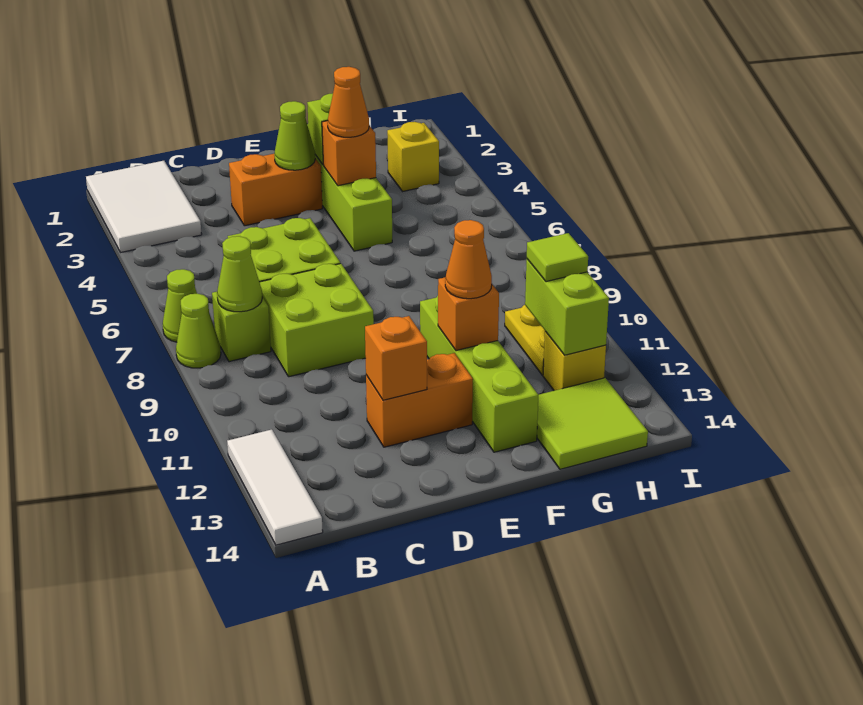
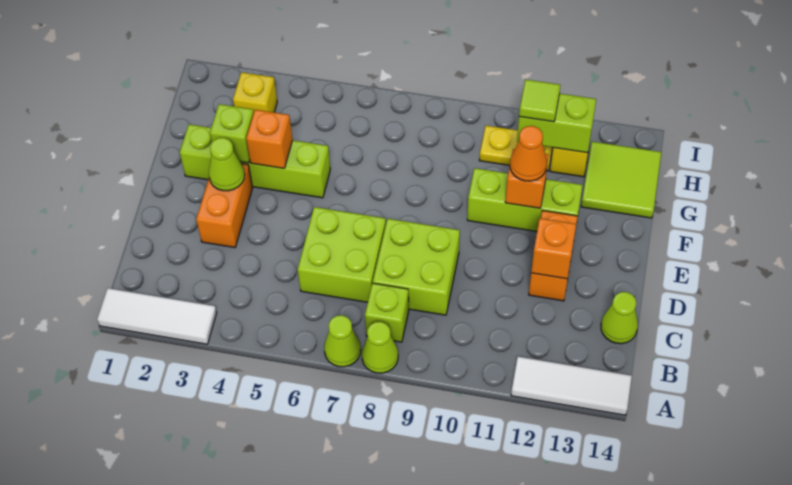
white 2x3 tile [86,161,202,252] -> white 1x3 tile [97,288,217,344]
lime 1x1 cone [217,236,262,312] -> lime 1x1 cone moved to [601,292,638,344]
orange 1x1 cone [328,67,369,137] -> none
lime 1x4 brick [420,296,538,452] -> lime 1x3 brick [467,168,583,232]

